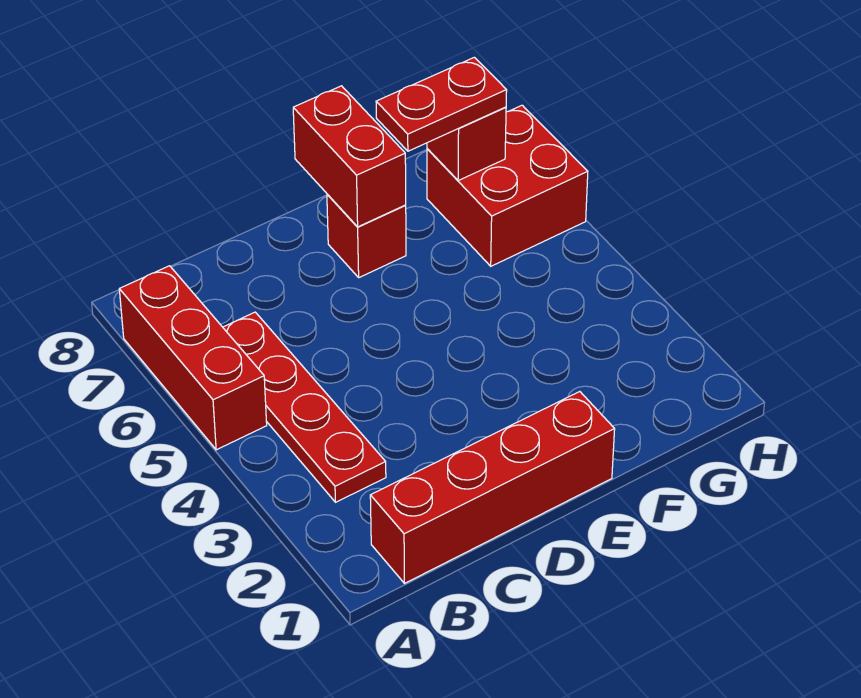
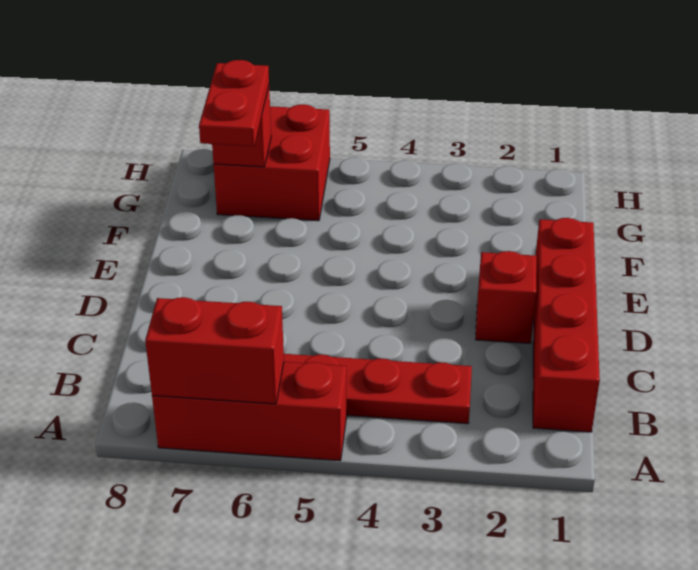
red 1x1 brick [327,194,406,277] -> red 1x1 brick moved to [476,251,536,343]
red 1x2 brick [293,86,406,227] -> red 1x2 brick moved to [145,297,284,404]

